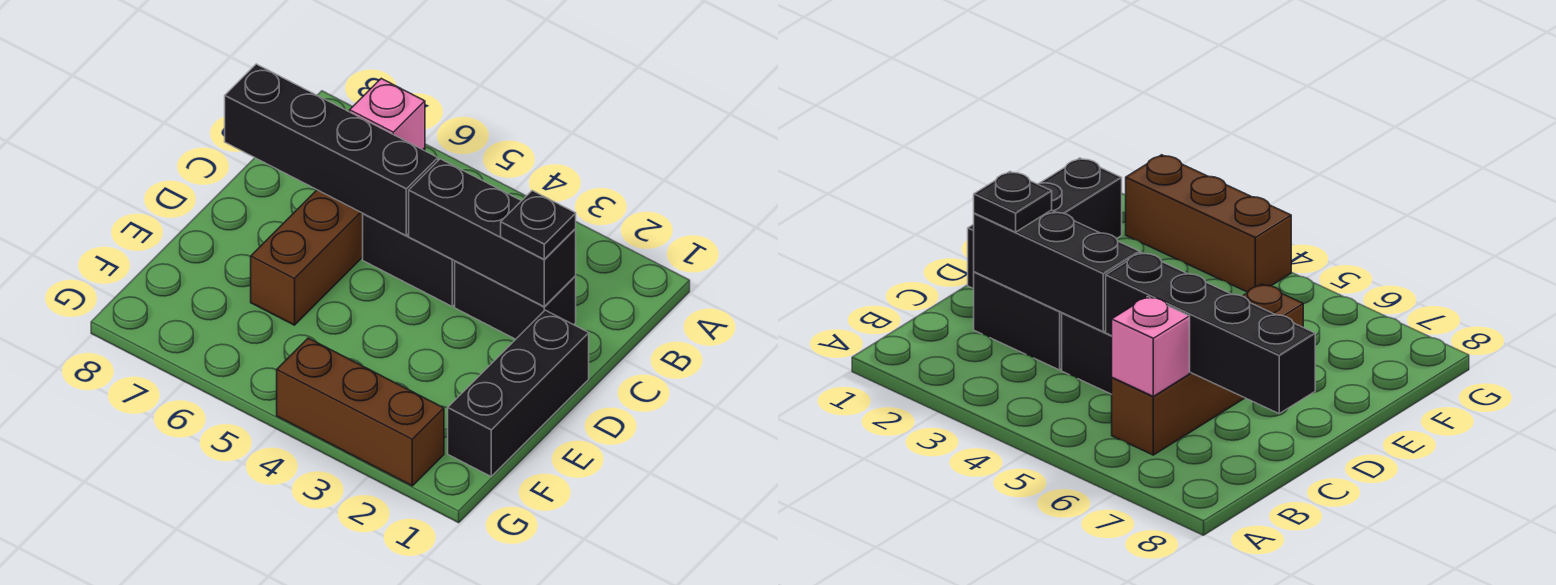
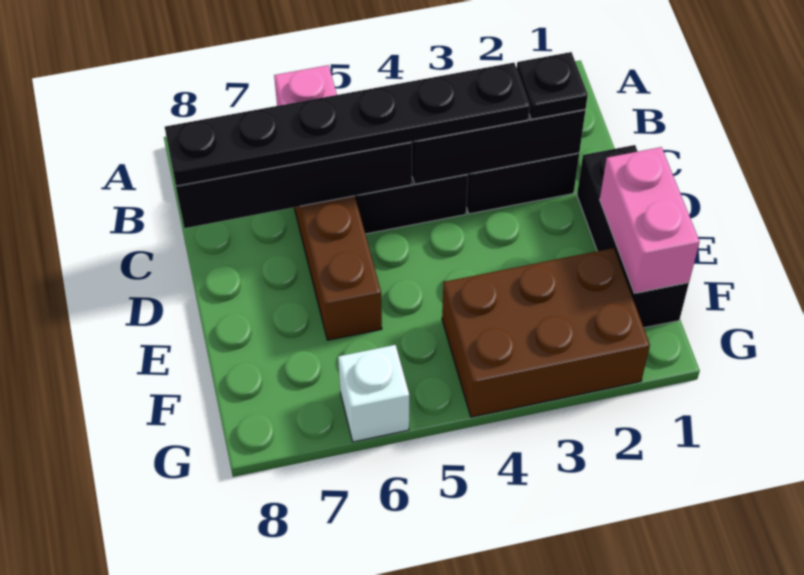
none -> black 1x6 plate [165,63,530,186]
none -> pink 1x2 brick [600,147,700,293]
brown 1x3 brick [277,338,444,486] -> brown 2x3 brick [442,248,650,417]
none -> white 1x1 brick [338,345,409,442]

